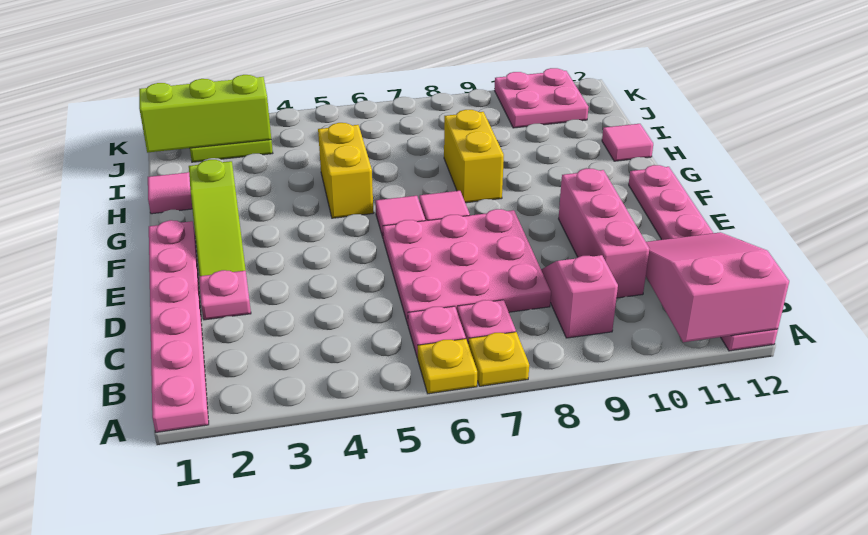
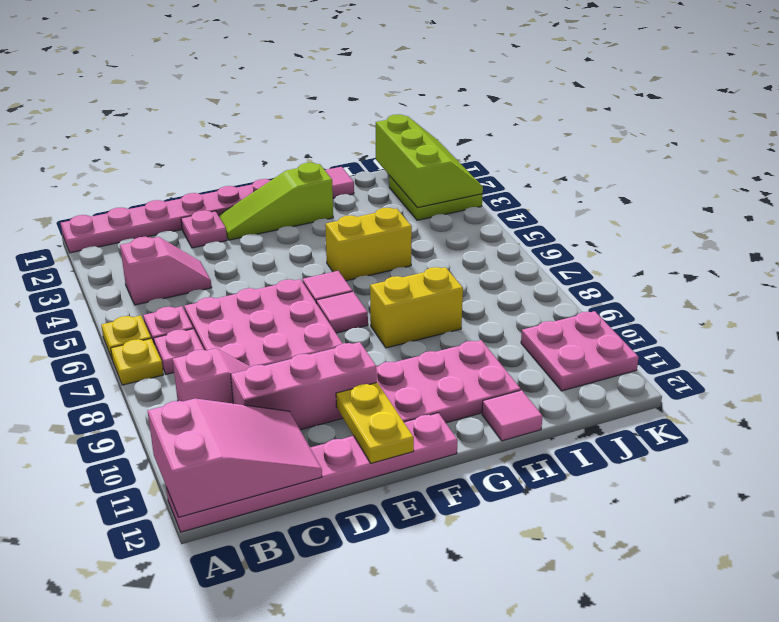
none -> pink 1x2 slope [120,237,212,305]
none -> yellow 1x2 plate [336,383,414,463]
none -> pink 2x3 plate [376,340,521,423]

